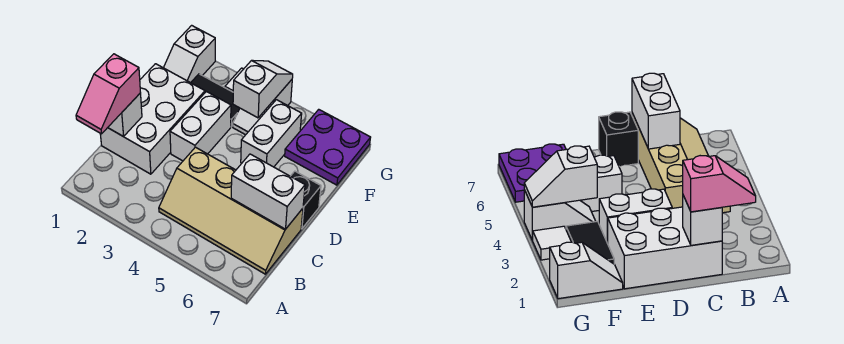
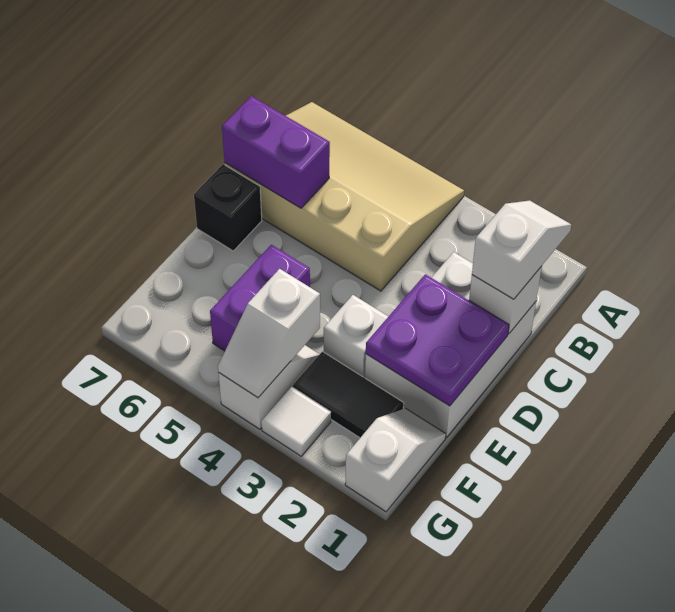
pink 1x2 slope [76,54,140,134] -> white 1x2 slope [472,200,571,299]
tan 2x4 slope [159,147,303,274] -> tan 3x4 slope [225,102,464,291]
white 1x2 brick [231,154,305,229] -> purple 1x2 brick [222,96,330,208]
white 1x2 brick [170,91,231,161] -> white 1x1 brick [324,295,389,378]
white 1x2 brick [241,100,302,167] -> purple 1x2 brick [210,245,310,351]
purple 2x2 plate [285,109,371,185] -> purple 2x2 plate moved to [366,274,509,406]

